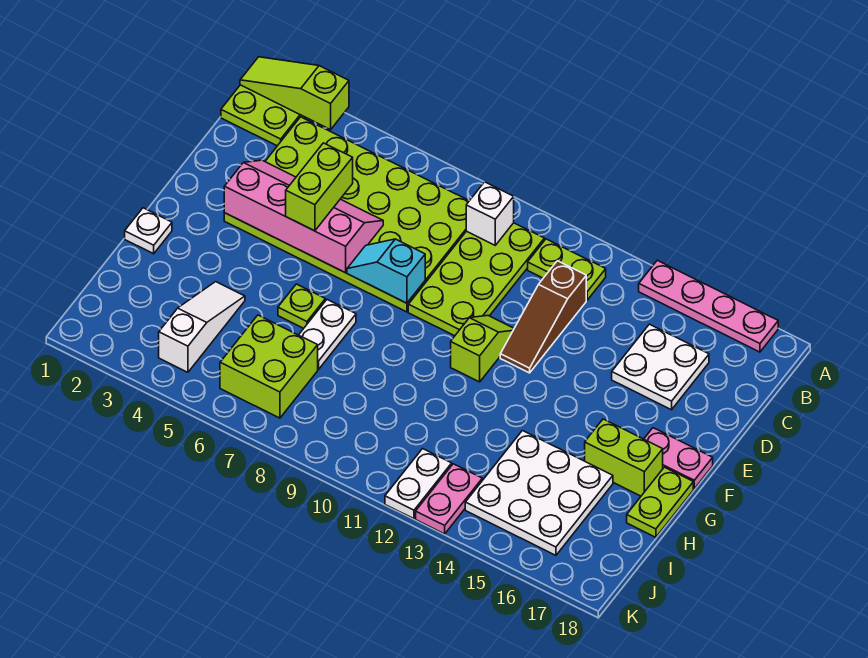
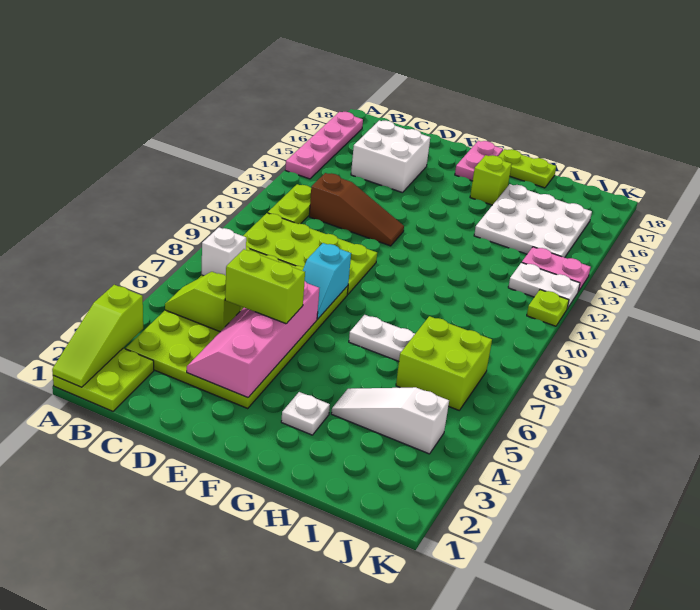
white 1x1 brick [466,182,514,245] -> white 1x1 brick moved to [202,227,246,276]
white 2x2 plate [612,324,709,410] -> white 2x2 brick [351,120,430,193]
lime 1x2 slope [451,315,514,382] -> lime 1x2 slope moved to [165,272,240,332]
white 1x1 plate [125,208,172,254] -> white 1x1 plate moved to [281,392,330,435]
lime 1x1 plate [278,284,325,328] -> lime 1x1 plate moved to [527,290,569,326]
lime 1x2 brick [585,419,663,496] -> lime 1x1 brick [470,155,512,205]

